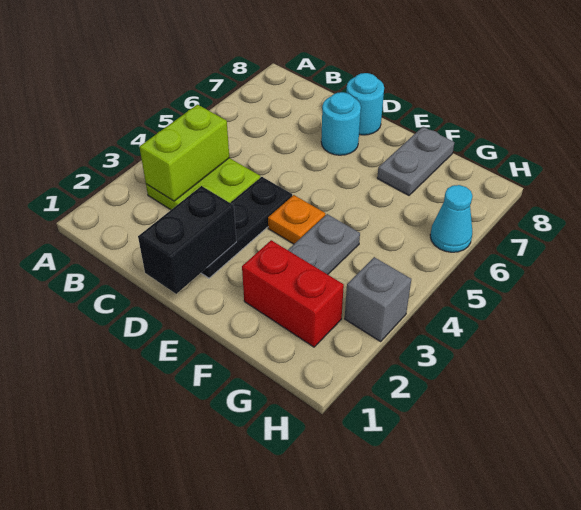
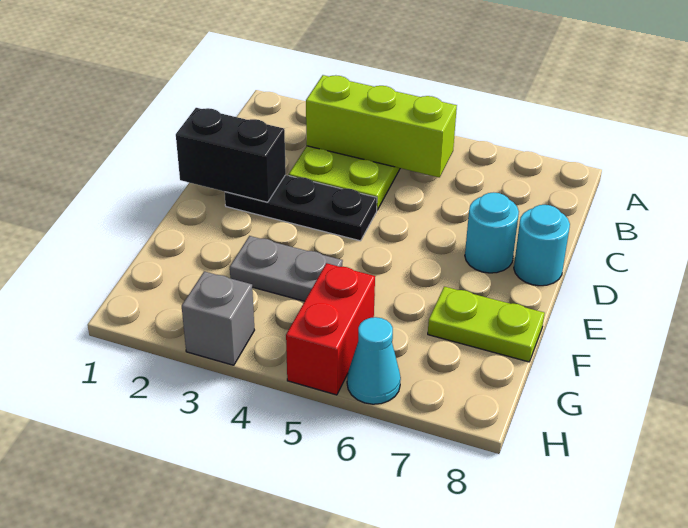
lime 1x2 brick [140,105,229,201] -> lime 1x3 brick [306,75,457,177]
orange 1x1 plate [268,195,325,244] -> none
red 1x2 brick [242,240,344,347] -> red 1x2 brick moved to [286,263,375,395]
grey 1x2 plate [377,127,454,195] -> lime 1x2 plate [428,287,545,362]

